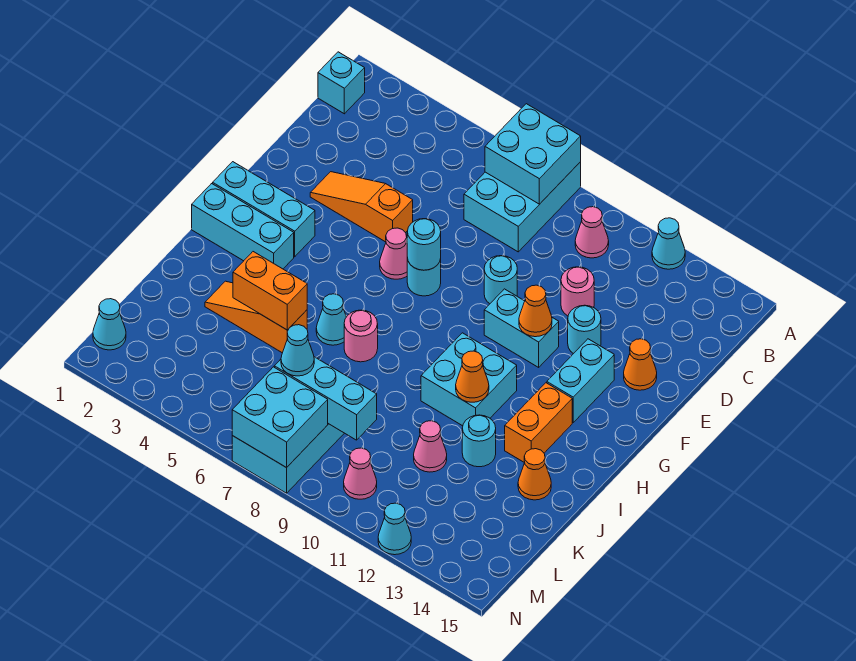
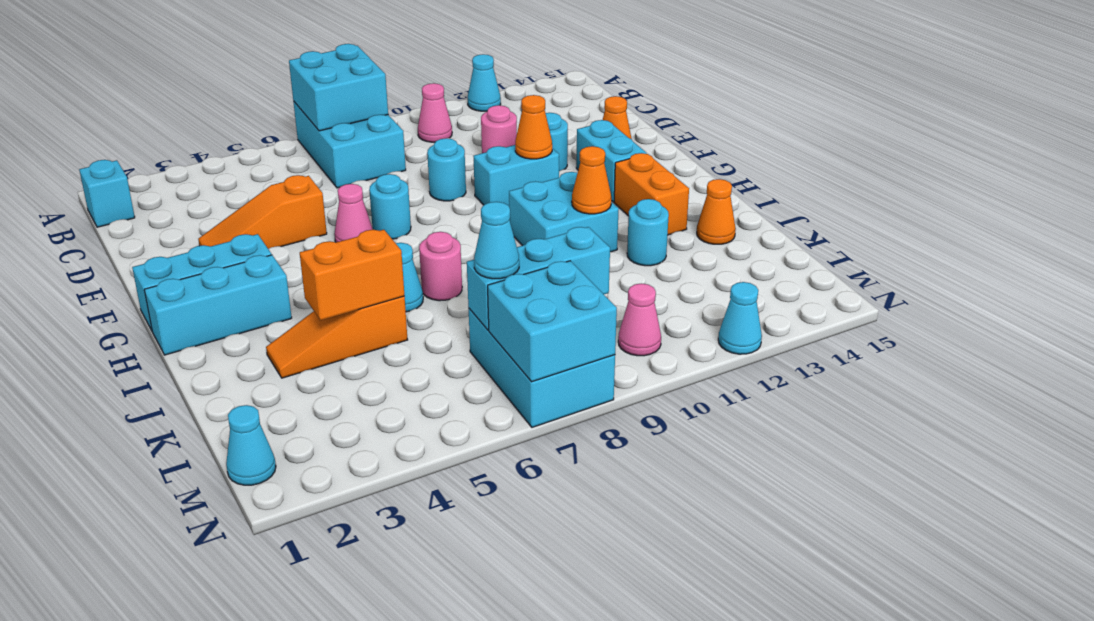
cyan 1x1 round brick [407,219,441,270] -> none
pink 1x1 cone [414,421,447,472] -> none

